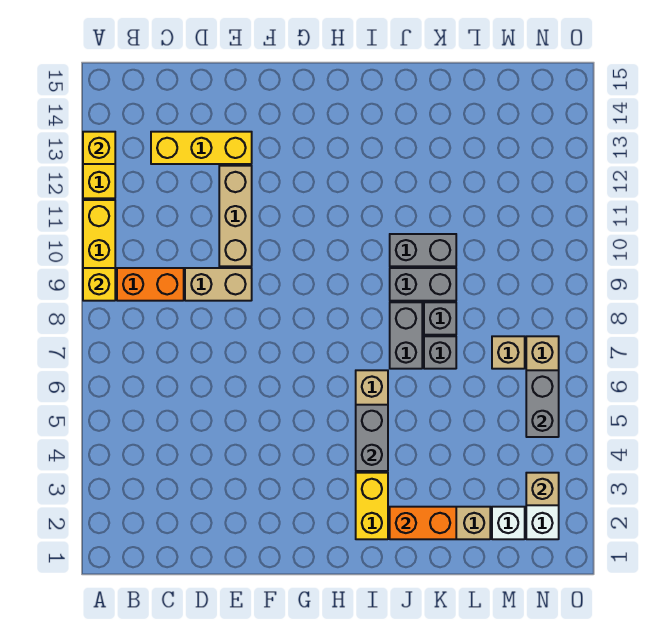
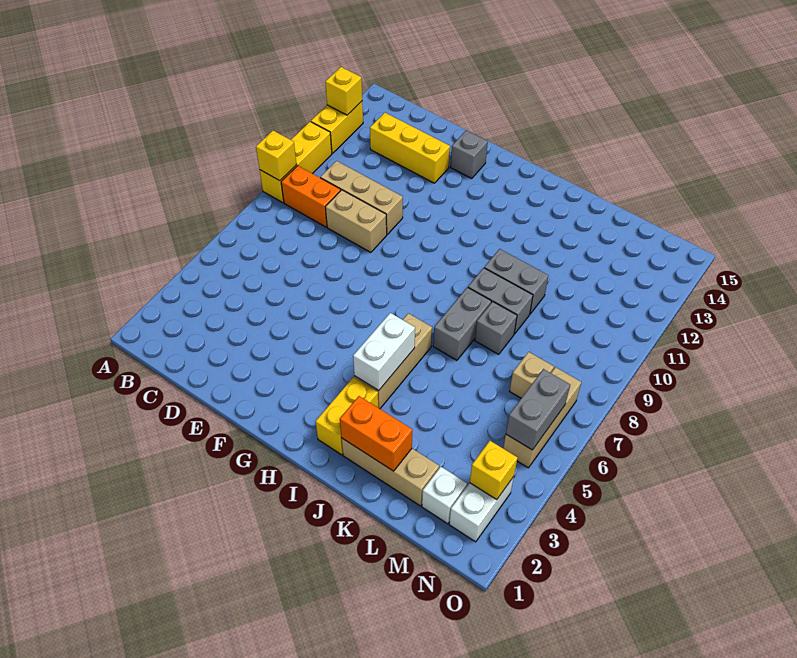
tan 1x3 brick [219,166,252,266] -> tan 1x3 brick turned to [320,161,403,234]
grey 1x2 brick [356,405,388,471] -> white 1x2 brick [353,313,415,390]
grey 1x1 brick [424,336,456,369] -> grey 1x1 brick moved to [451,130,488,178]
tan 1x1 brick [526,473,559,505] -> yellow 1x1 brick [470,441,518,500]

